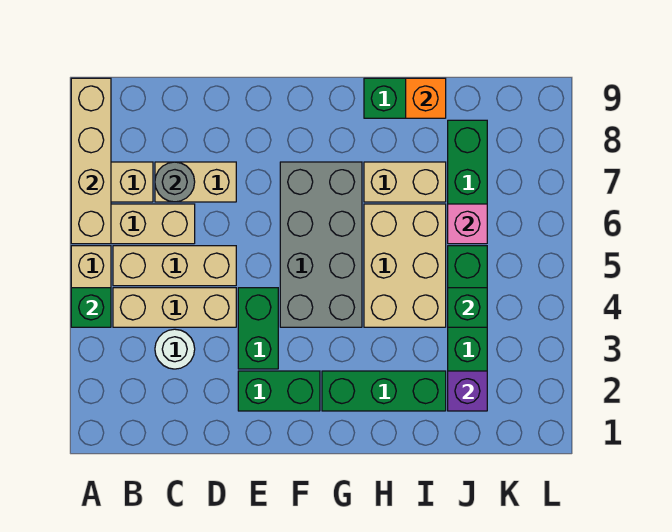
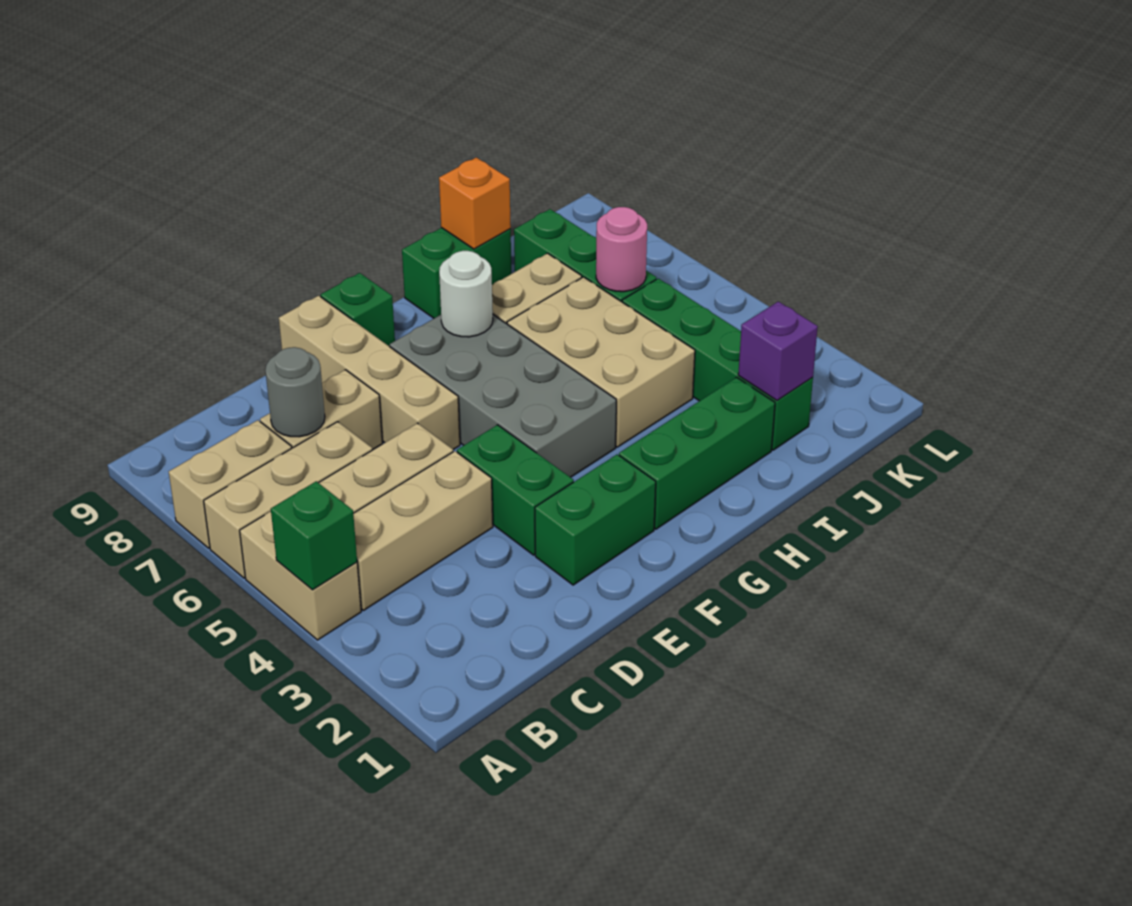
tan 1x4 brick [71,78,111,244] -> tan 1x4 brick moved to [279,296,460,450]
white 1x1 round brick [155,329,195,369] -> white 1x1 round brick moved to [439,251,493,337]
green 1x1 brick [448,288,487,327] -> green 1x1 brick moved to [321,273,395,347]
pink 1x1 brick [448,204,487,244] -> pink 1x1 round brick [596,207,647,292]

